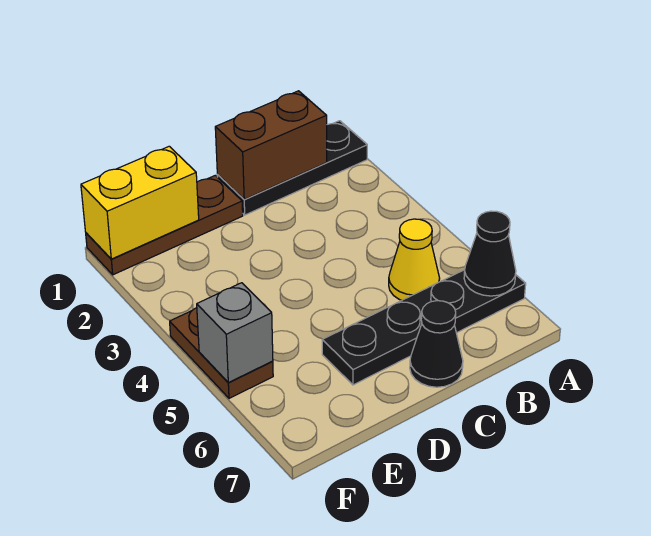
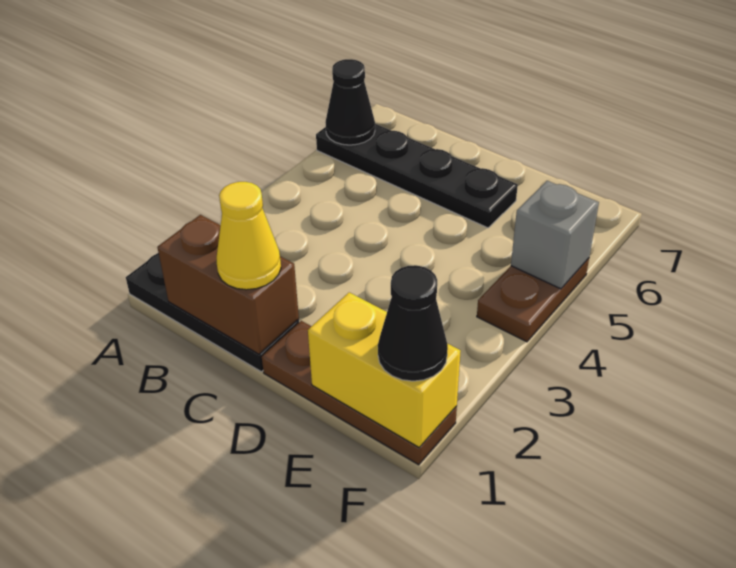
yellow 1x1 cone [389,219,440,300] -> yellow 1x1 cone moved to [216,182,281,290]
black 1x1 cone [410,301,463,387] -> black 1x1 cone moved to [378,265,448,381]

